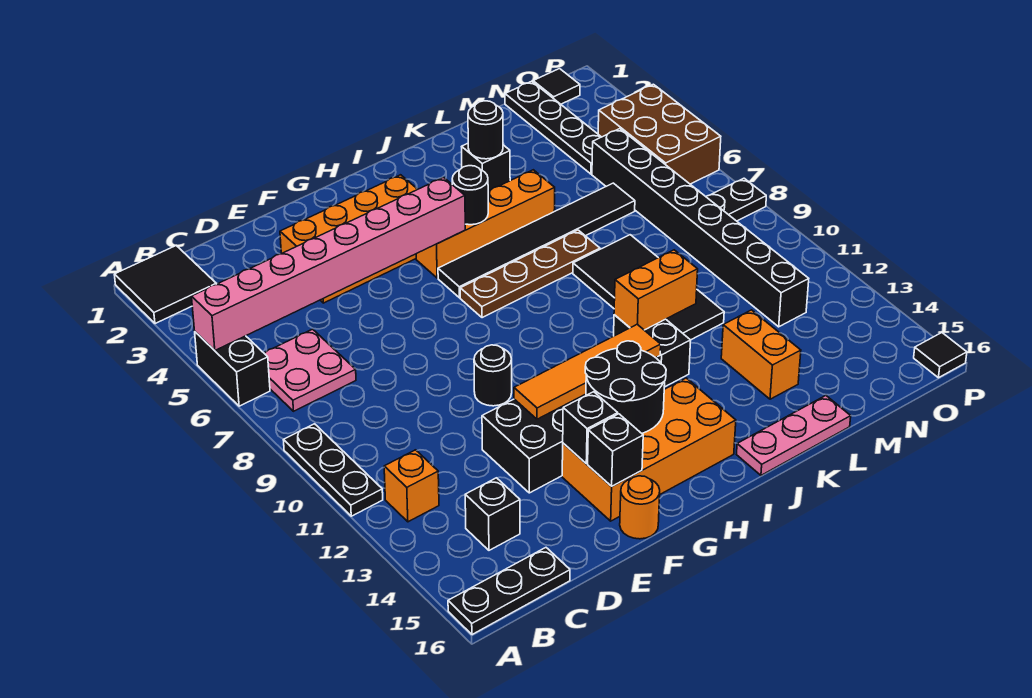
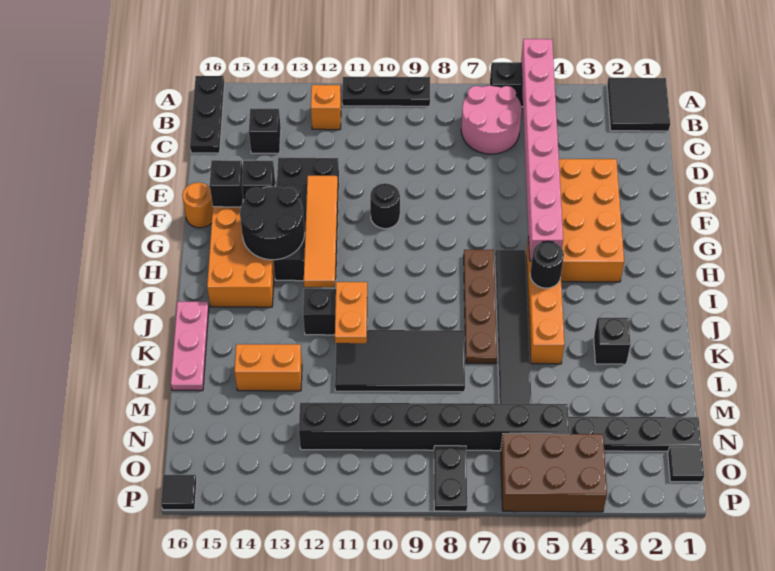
pink 2x2 plate [264,329,356,411] -> pink 2x2 round brick [461,86,522,154]
orange 1x2 brick [614,250,698,330] -> orange 1x2 plate [335,282,367,343]
black 1x1 round brick [468,101,503,159] -> none

